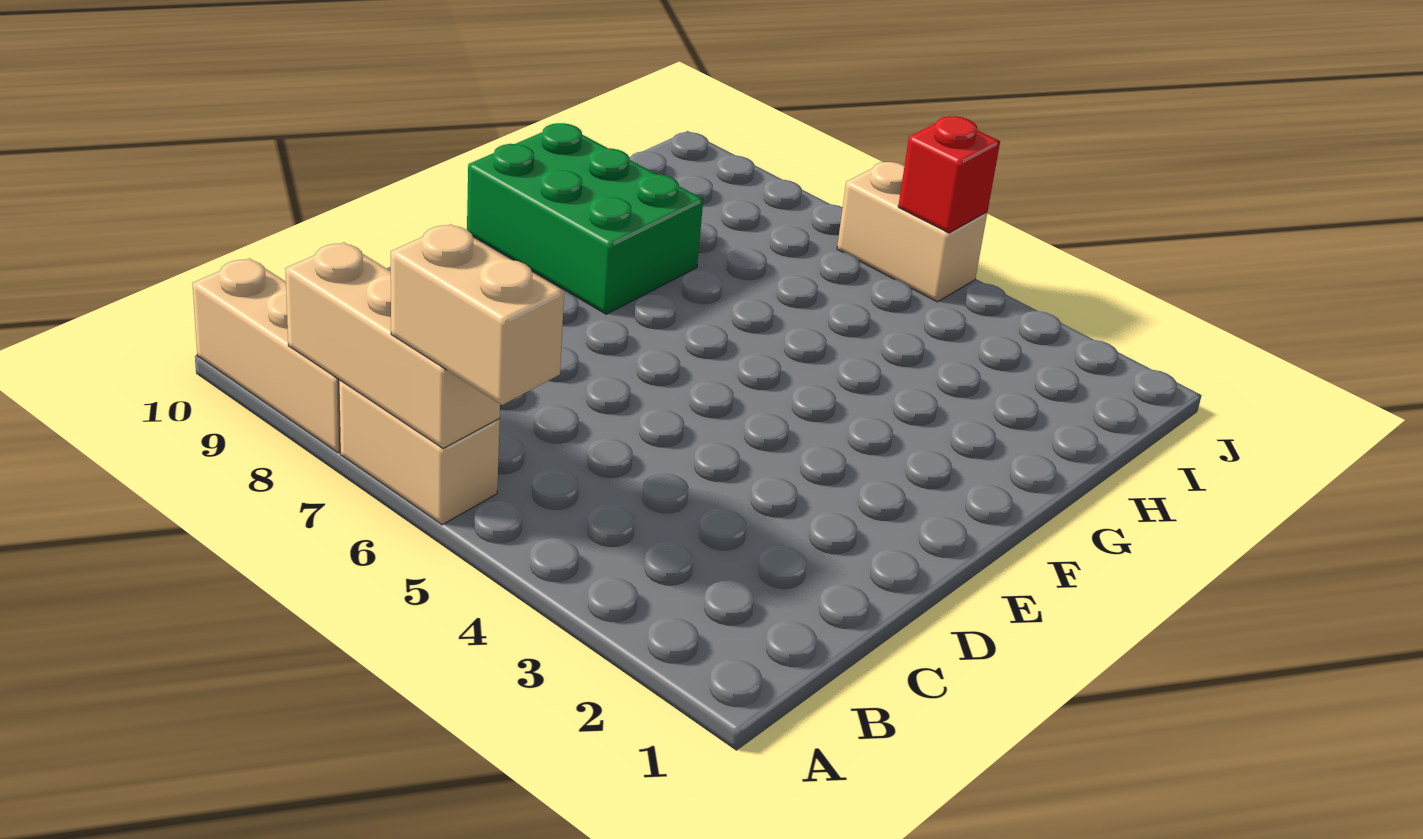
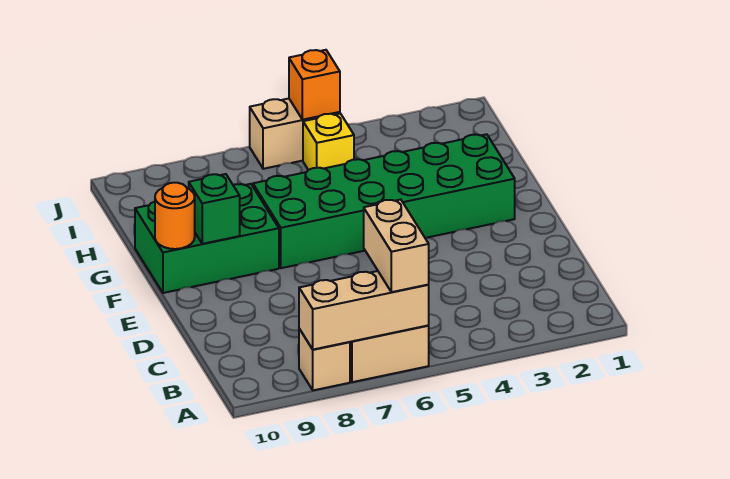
tan 1x2 brick [391,224,564,405] -> tan 1x2 brick turned to [364,200,429,292]
tan 1x3 brick [192,258,340,453] -> tan 1x1 brick [299,329,350,390]
none -> green 2x6 brick [253,134,515,268]
none -> green 1x1 brick [189,174,240,244]
none -> orange 1x1 round brick [155,183,195,249]
none -> yellow 1x1 brick [303,114,354,170]
red 1x1 brick [898,116,1000,233] -> orange 1x1 brick [289,50,340,120]

